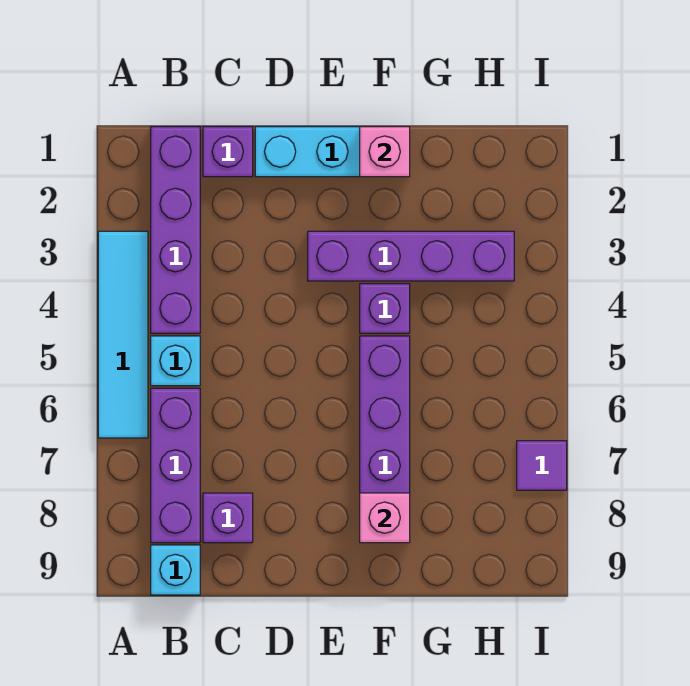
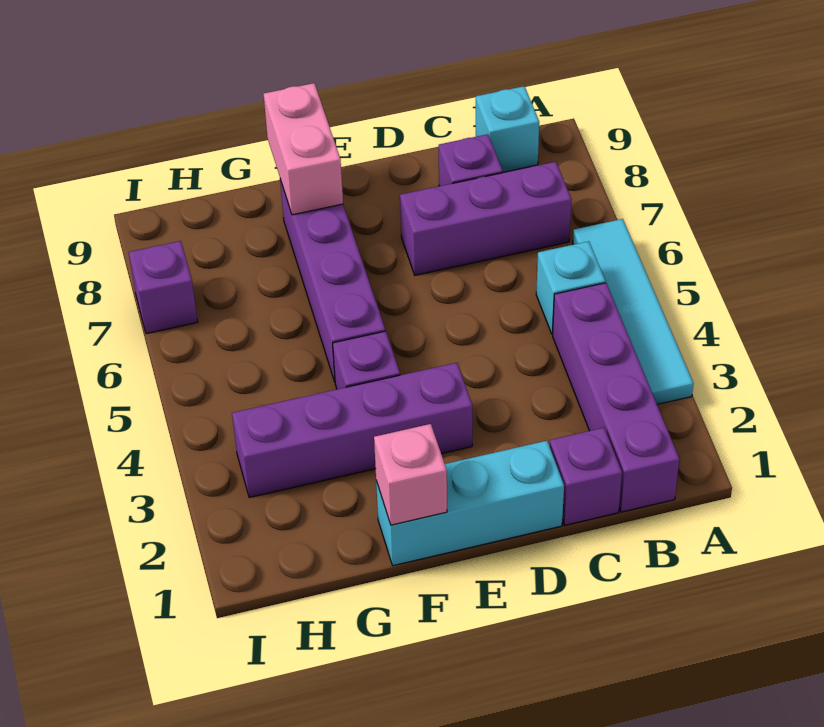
purple 1x3 brick [151,388,200,543] -> purple 1x3 brick turned to [400,162,572,275]
pink 1x1 brick [360,493,410,543] -> pink 1x2 brick [264,83,343,215]
purple 1x1 tile [517,441,567,490] -> purple 1x1 brick [129,241,198,334]

